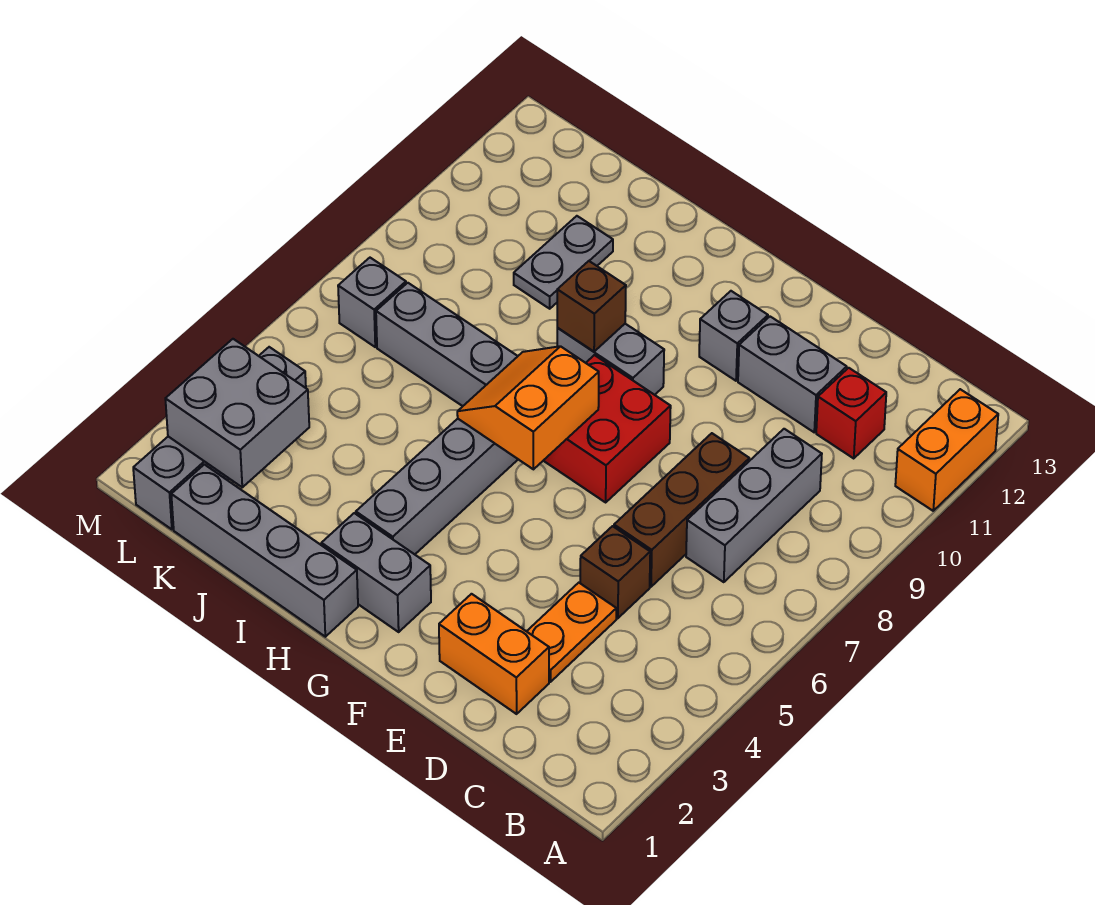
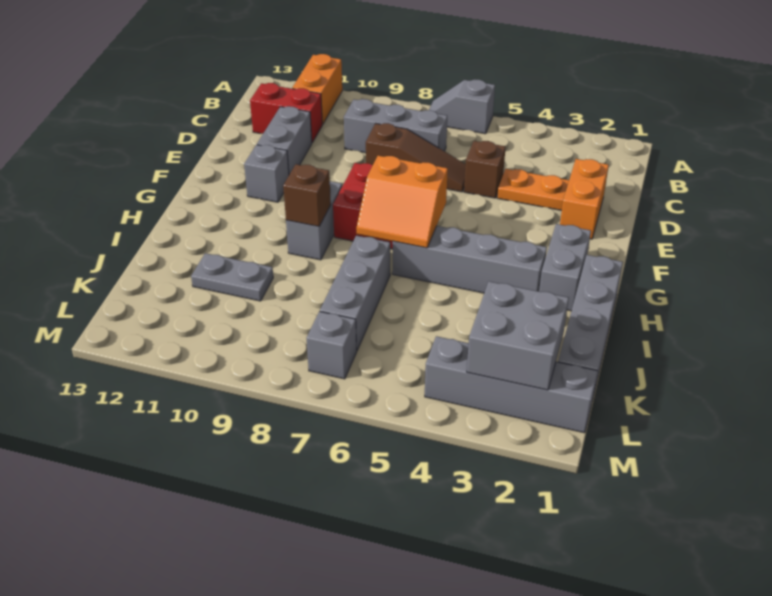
none -> grey 1x2 slope [429,80,495,134]
orange 1x2 brick [895,389,998,511] -> orange 1x2 brick turned to [292,54,342,125]
red 1x1 brick [816,368,886,458] -> red 1x2 brick [250,83,322,142]
brown 1x3 brick [614,433,749,587] -> brown 1x3 slope [366,123,466,192]

